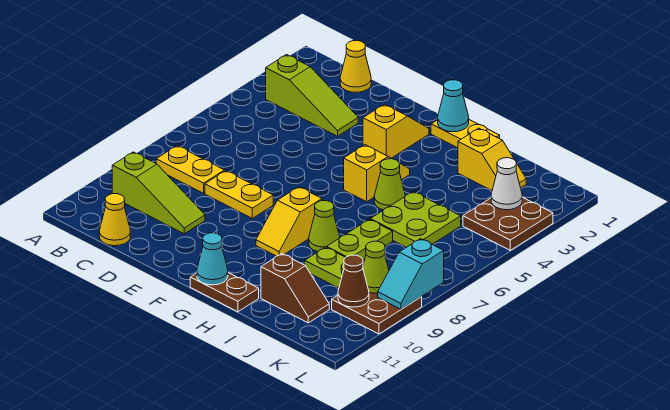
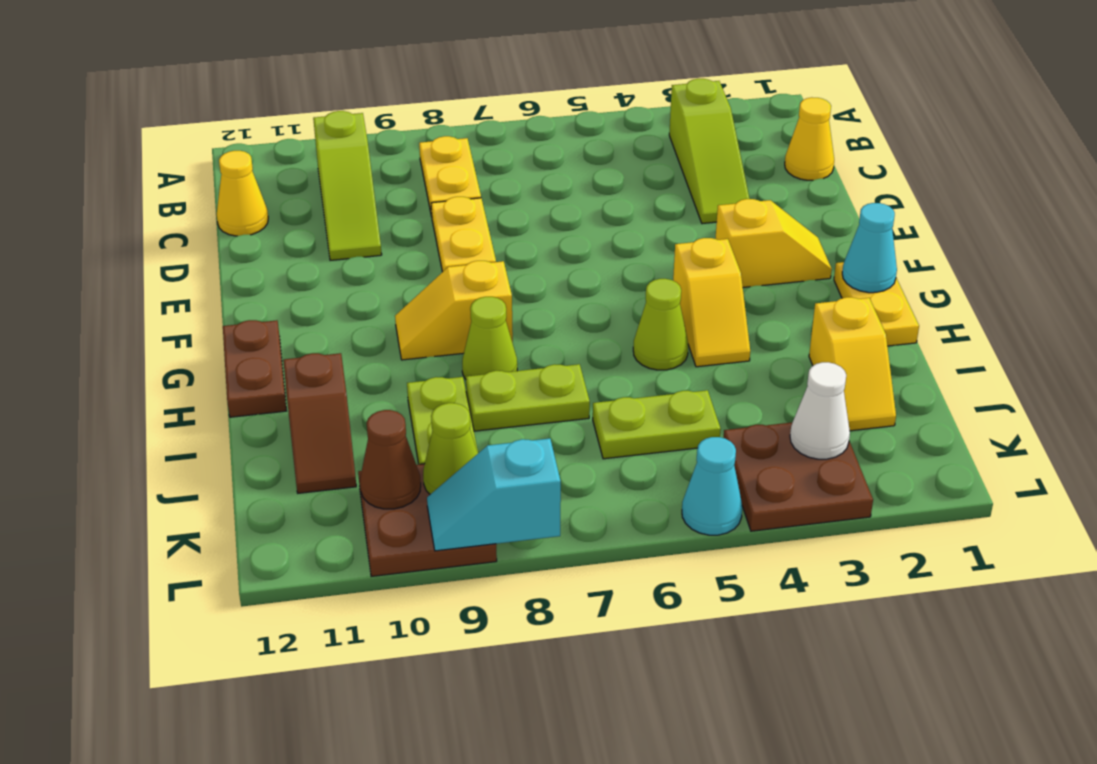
yellow 1x2 slope [344,145,410,202] -> yellow 1x2 slope turned to [673,238,750,367]
cyan 1x1 cone [197,233,228,285] -> cyan 1x1 cone moved to [682,437,742,535]
lime 2x2 plate [370,192,461,247] -> lime 1x2 plate [593,390,721,459]

